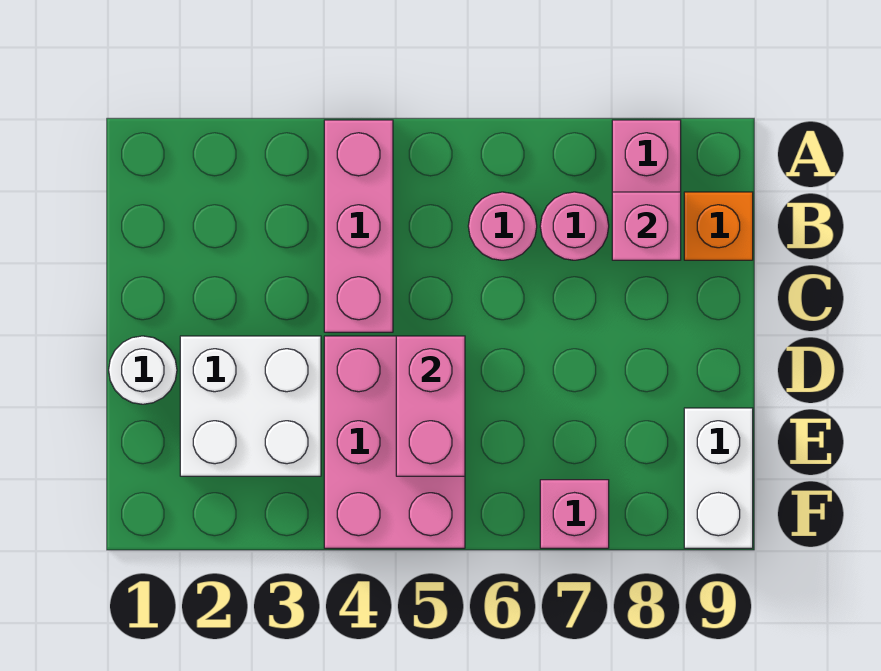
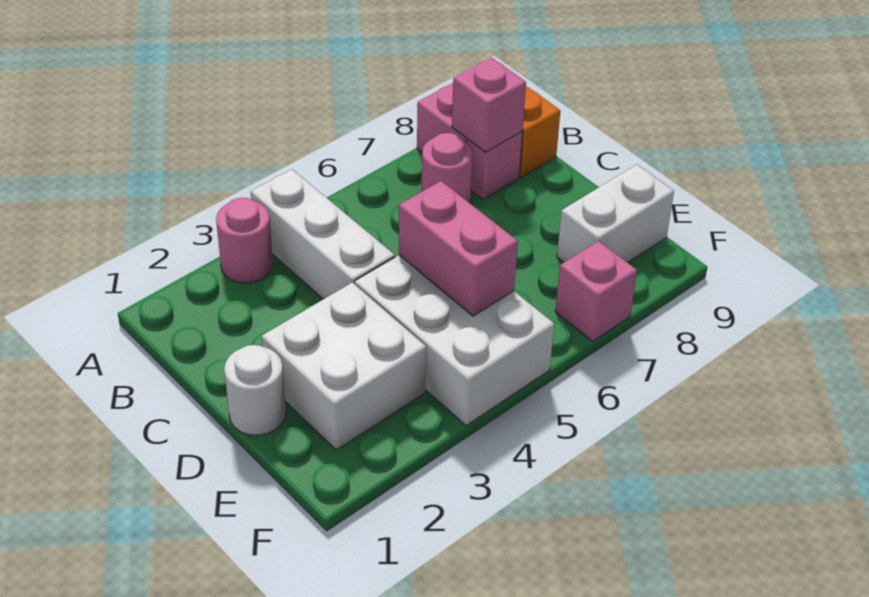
pink 1x3 brick [324,120,393,332] -> white 1x3 brick [251,169,395,299]
pink 1x1 round brick [468,192,537,260] -> pink 1x1 round brick moved to [216,198,273,283]
pink 2x3 brick [324,336,465,548] -> white 2x3 brick [355,255,554,426]
white 1x2 brick [684,408,753,548] -> white 1x2 brick turned to [557,165,674,263]

